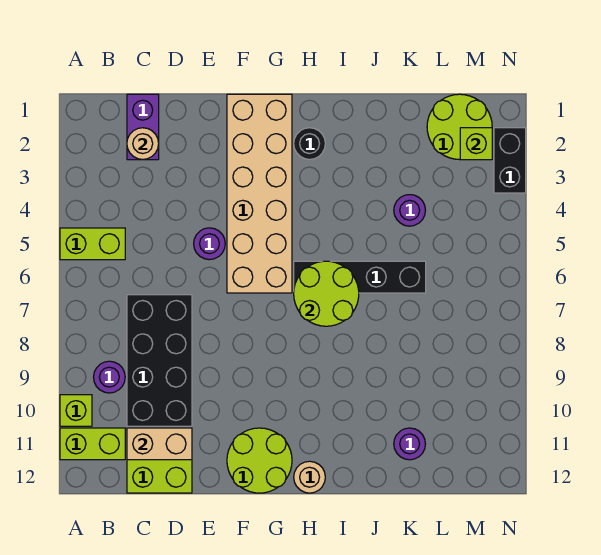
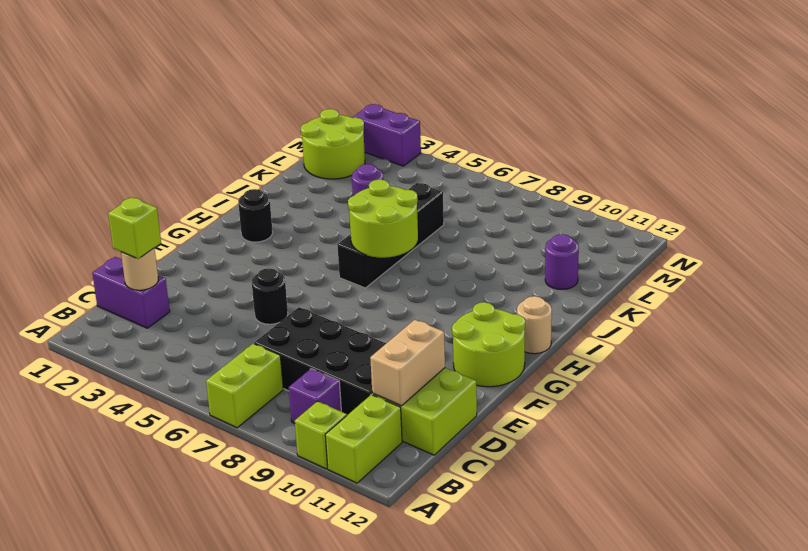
lime 1x2 brick [60,228,125,260] -> lime 1x2 brick moved to [206,344,283,428]
purple 1x1 round brick [94,361,125,393] -> purple 1x1 brick [289,369,341,423]
purple 1x1 round brick [194,228,225,260] -> black 1x1 round brick [252,268,288,324]
tan 2x6 brick [227,94,292,293] -> none
lime 1x1 brick [460,128,492,160] -> lime 1x1 brick moved to [108,197,161,259]
black 1x2 brick [494,128,526,193] -> purple 1x2 brick [353,104,421,166]

